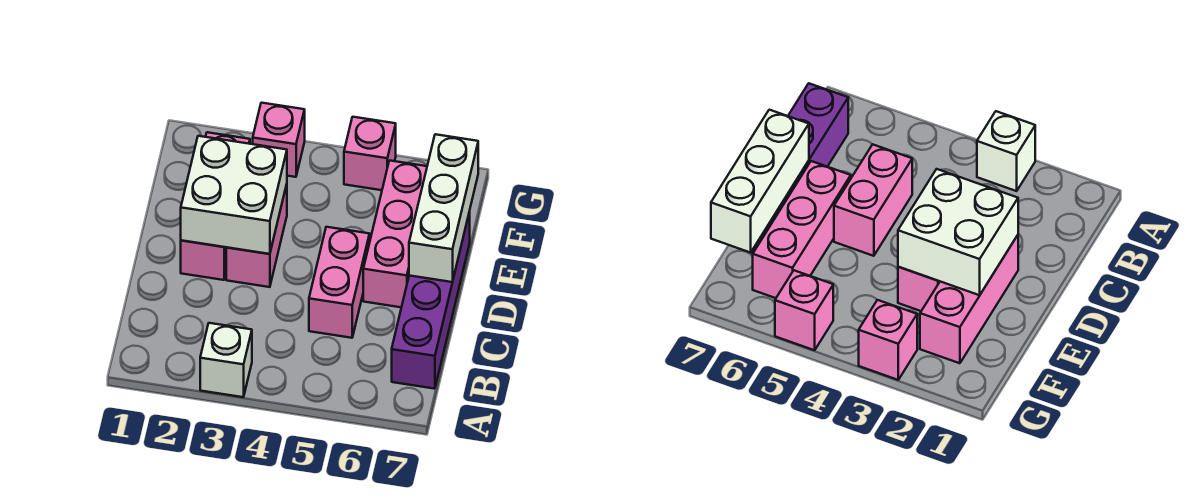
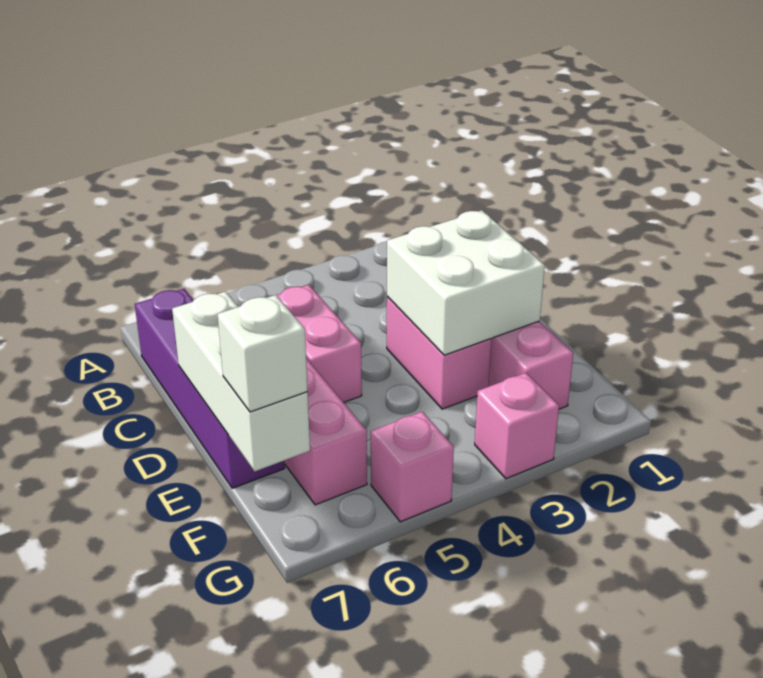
white 1x1 brick [200,323,252,397] -> white 1x1 brick moved to [218,295,308,412]

